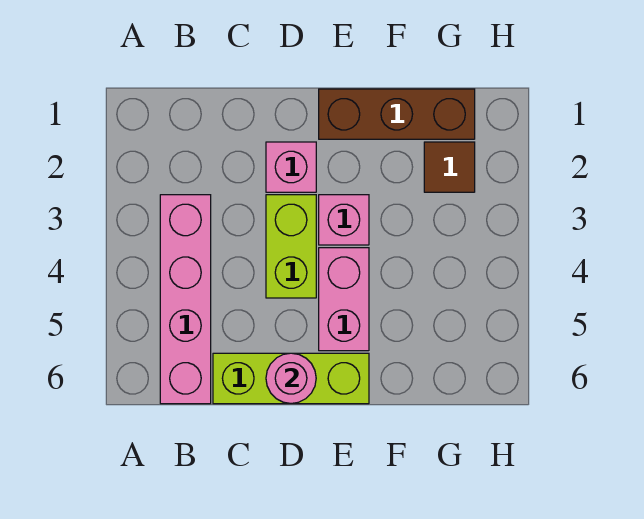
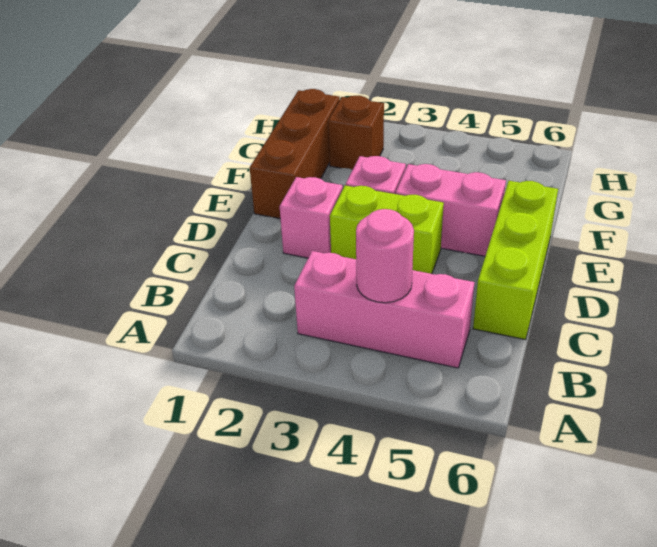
pink 1x4 brick [160,195,211,404] -> pink 1x3 brick [294,251,474,368]
pink 1x1 round brick [266,353,316,404] -> pink 1x1 round brick moved to [356,209,414,303]
brown 1x1 tile [424,142,475,192] -> brown 1x1 brick [328,96,384,170]

